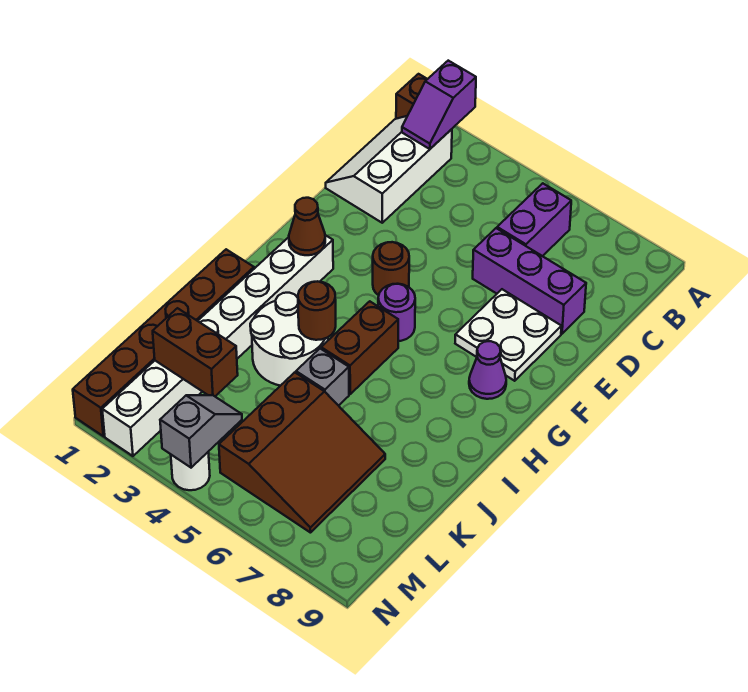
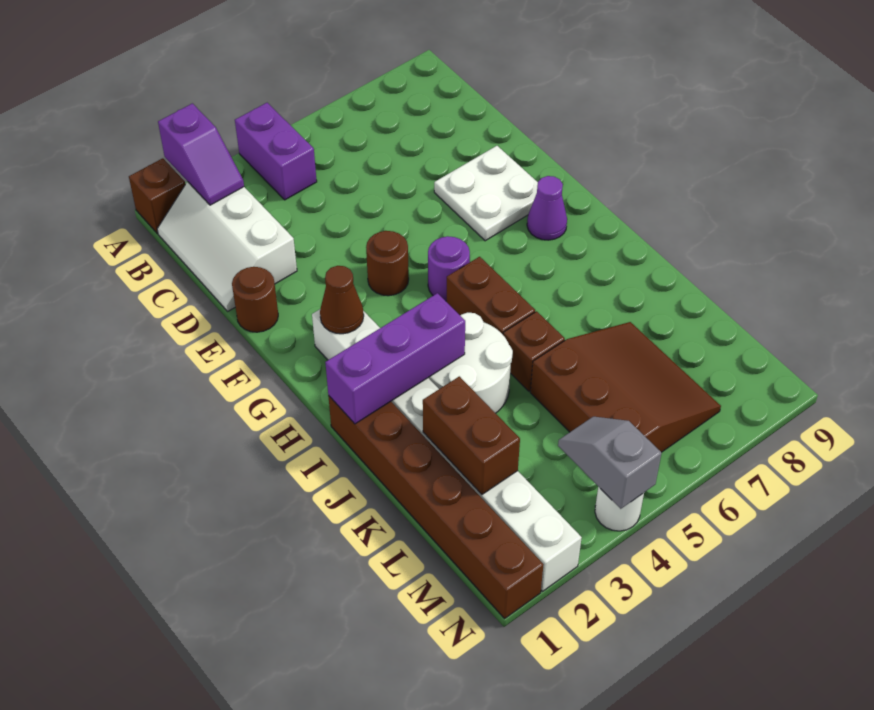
purple 1x2 brick [497,183,571,256] -> purple 1x2 brick moved to [235,103,317,200]
purple 1x3 brick [473,228,586,334] -> purple 1x3 brick moved to [325,293,465,424]
brown 1x1 round brick [298,282,336,340] -> brown 1x1 round brick moved to [232,267,278,332]
grey 1x1 brick [296,349,349,406] -> brown 1x1 brick [503,311,565,391]
brown 1x2 brick [153,308,238,396] -> brown 1x2 brick turned to [423,376,520,494]

